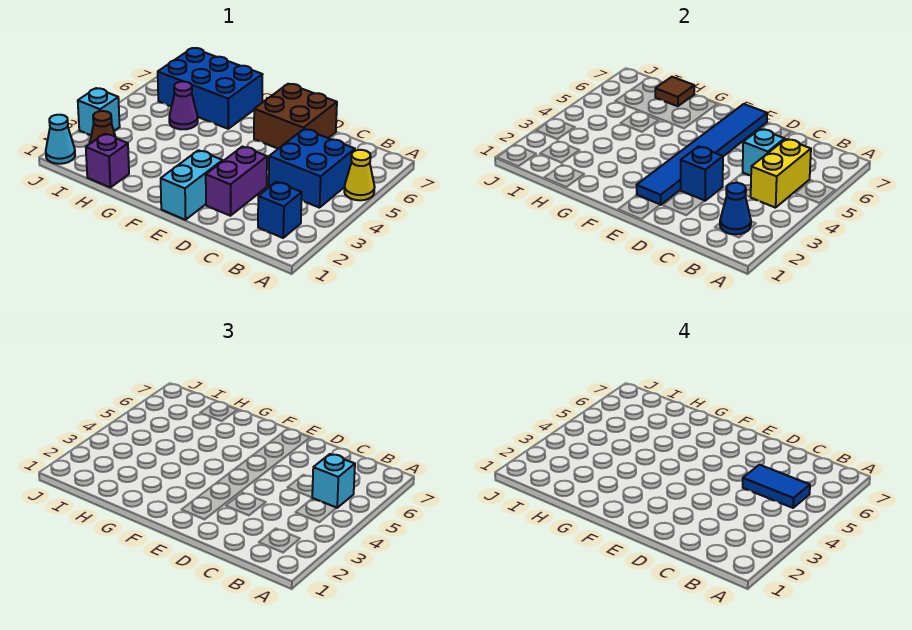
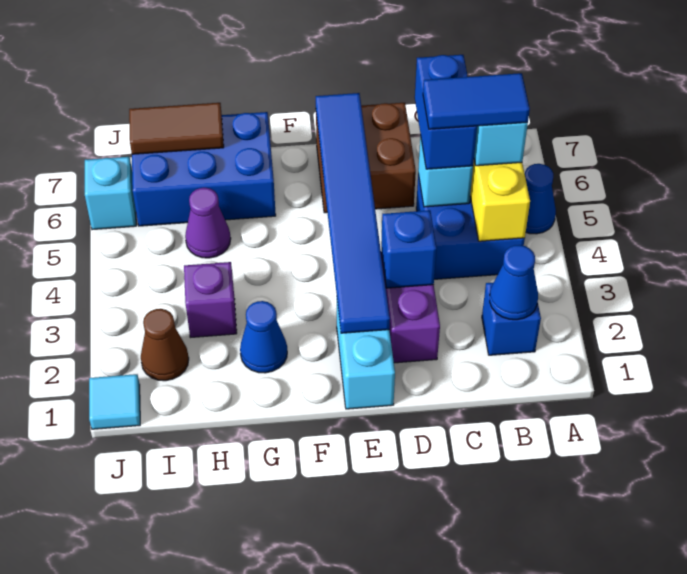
yellow 1x1 cone [344,150,375,200] -> blue 1x1 cone [525,164,556,234]
none -> blue 1x2 brick [415,55,477,169]
none -> blue 1x1 cone [240,301,287,373]
purple 1x1 brick [86,134,129,187] -> purple 1x1 brick moved to [184,262,237,338]
brown 1x1 tile [655,77,694,106] -> brown 1x2 tile [129,103,224,154]
cyan 1x1 cone [46,115,75,164] -> cyan 1x1 tile [89,374,140,429]
cyan 1x1 brick [78,88,120,135] -> cyan 1x1 brick moved to [85,157,136,230]

